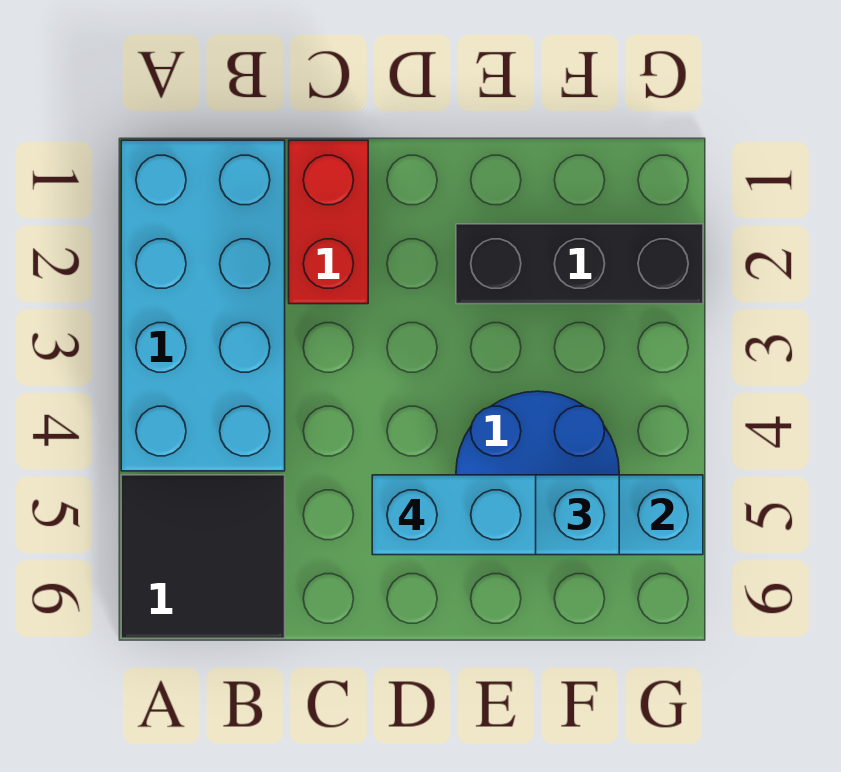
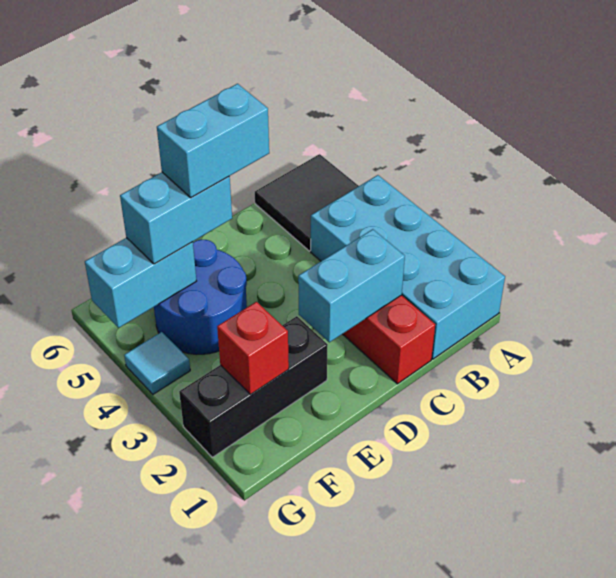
none -> cyan 1x2 brick [298,229,405,342]
none -> red 1x1 brick [217,302,289,394]
none -> cyan 1x1 tile [124,332,190,394]

